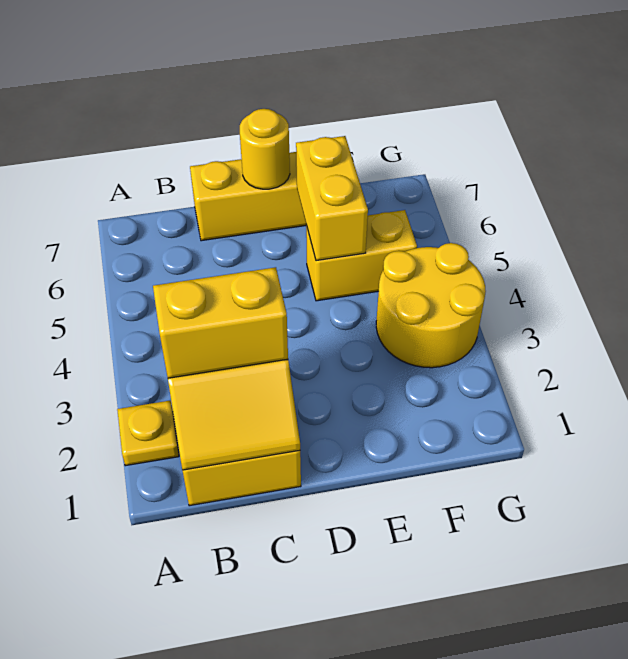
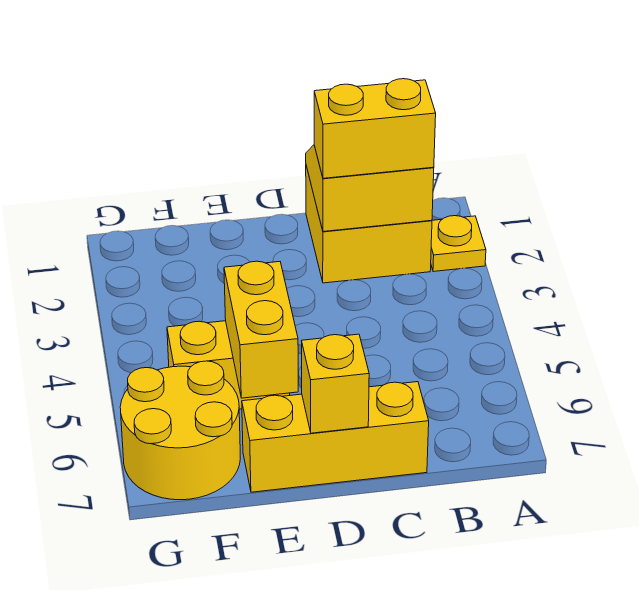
yellow 1x1 round brick [240,109,290,189] -> yellow 1x1 brick [302,334,369,433]
yellow 2x2 round brick [376,243,486,368] -> yellow 2x2 round brick moved to [120,361,240,500]

